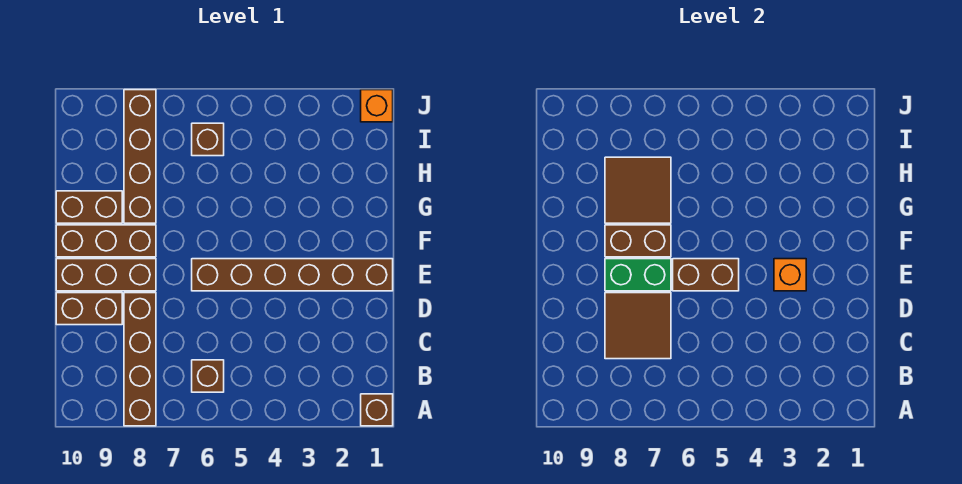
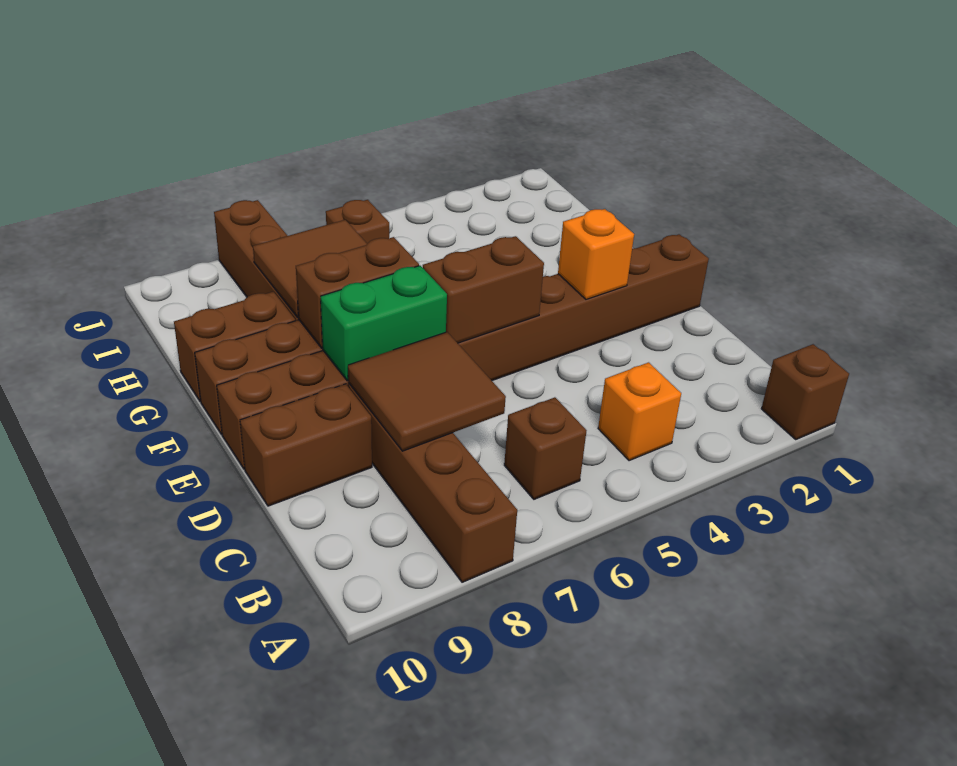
orange 1x1 brick [361,90,393,122] -> orange 1x1 brick moved to [598,362,681,461]

